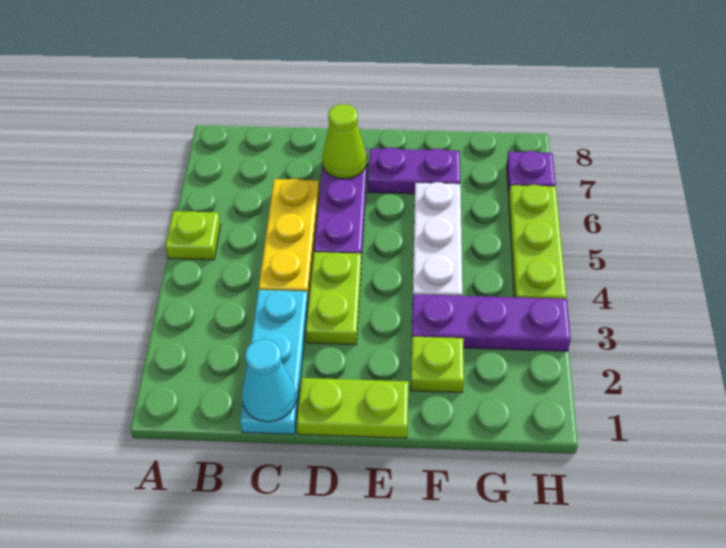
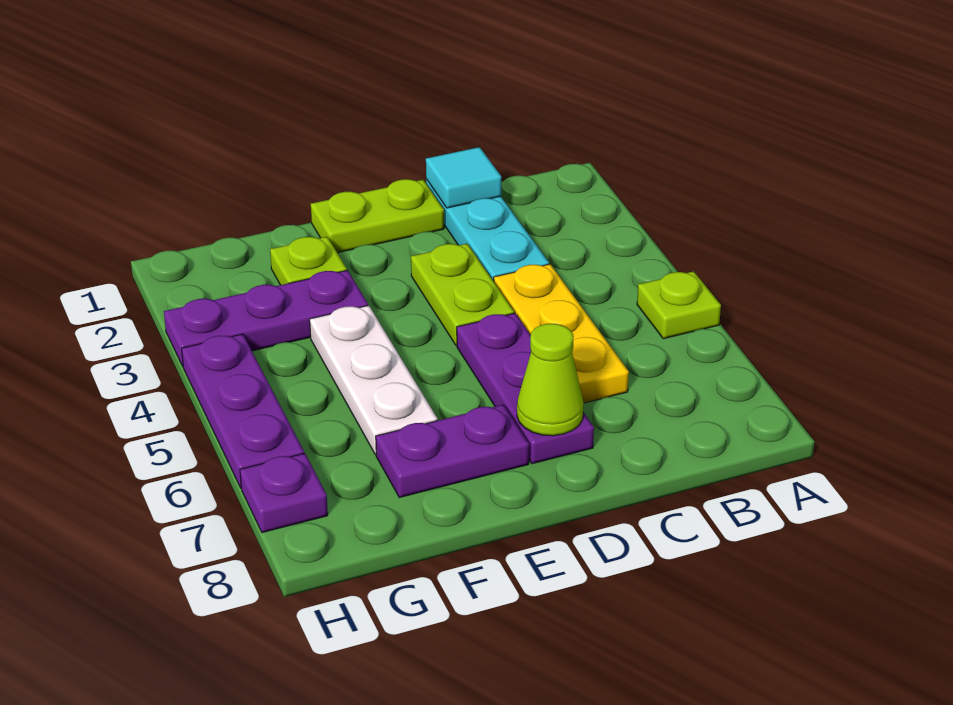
cyan 1x1 cone [242,340,296,422] -> cyan 1x1 tile [426,147,501,208]
lime 1x3 plate [509,185,567,299] -> purple 1x3 plate [182,334,304,488]

